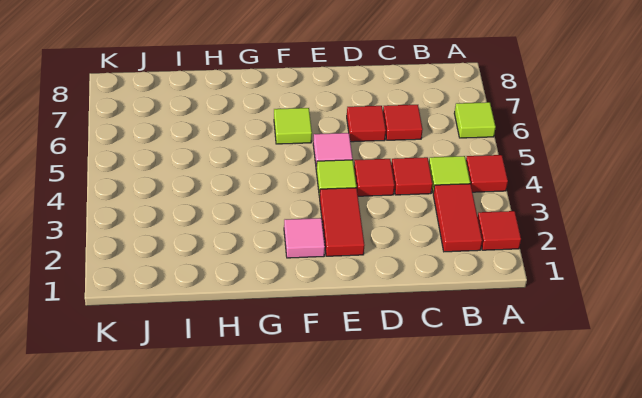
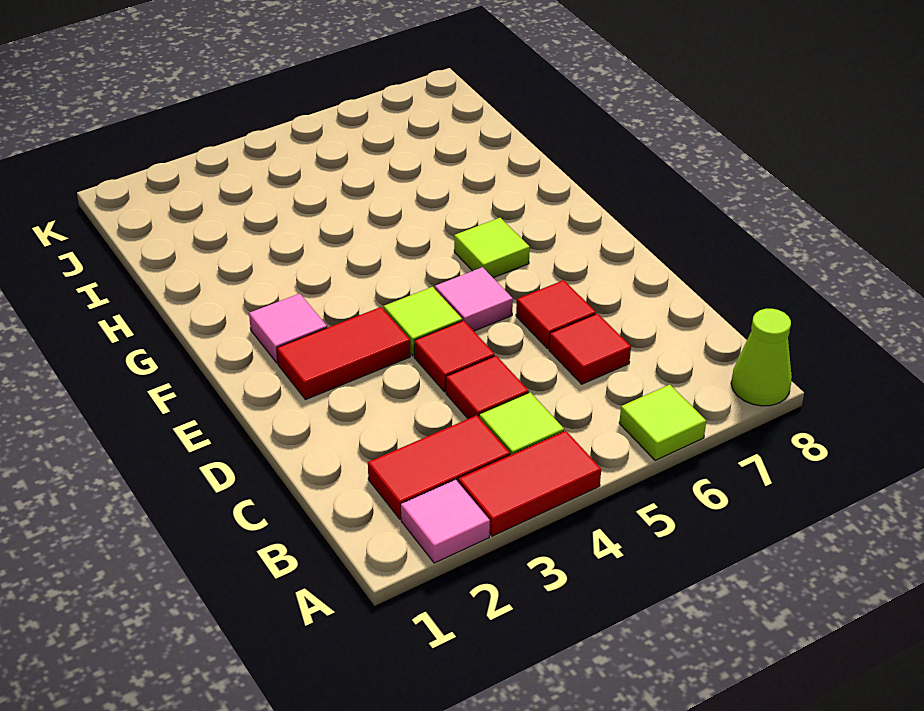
red 1x1 tile [478,211,521,250] -> pink 1x1 tile [401,480,490,563]
red 1x1 tile [466,155,508,192] -> red 1x2 tile [458,431,601,536]
none -> lime 1x1 cone [731,309,792,406]

